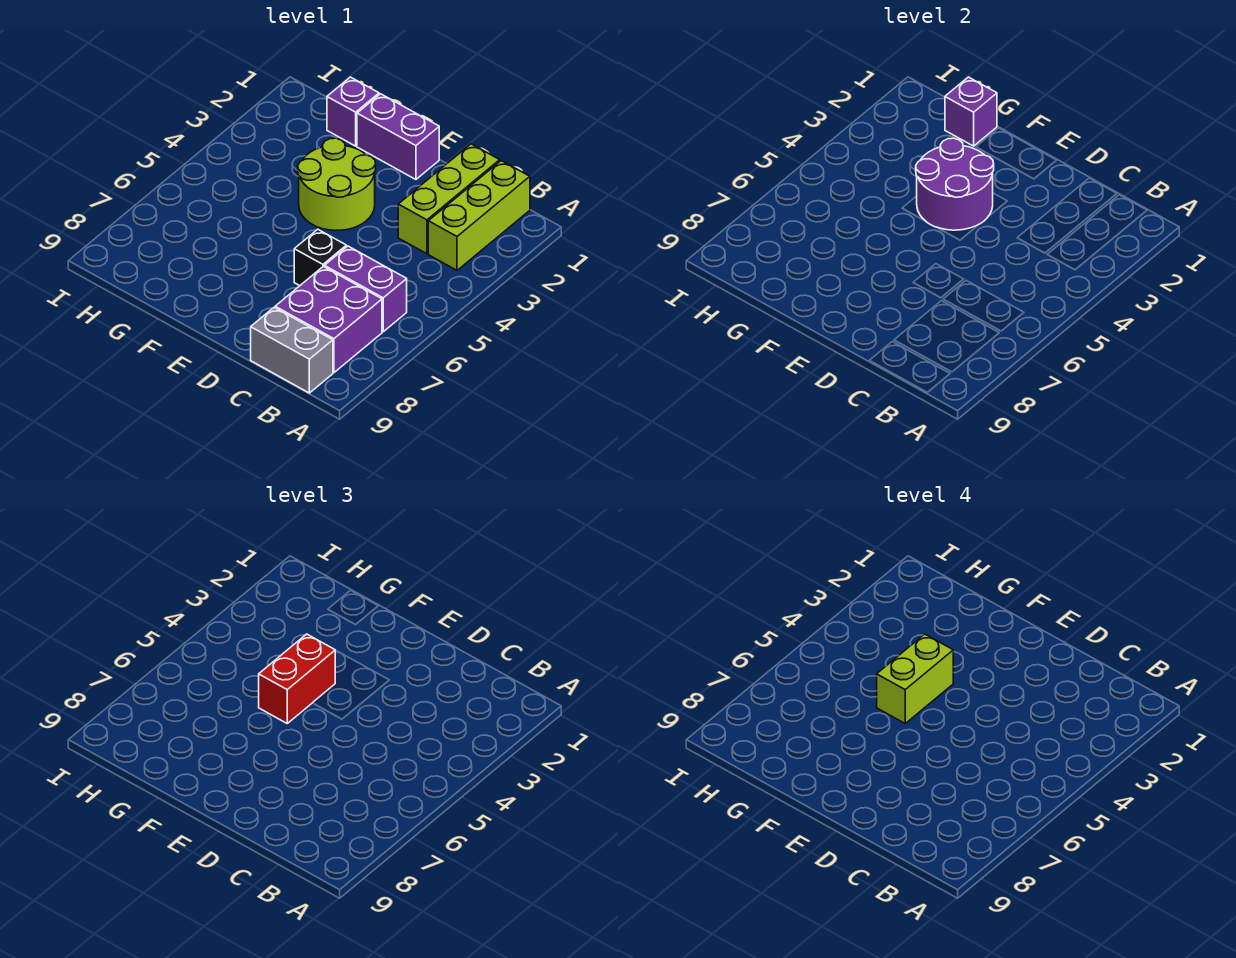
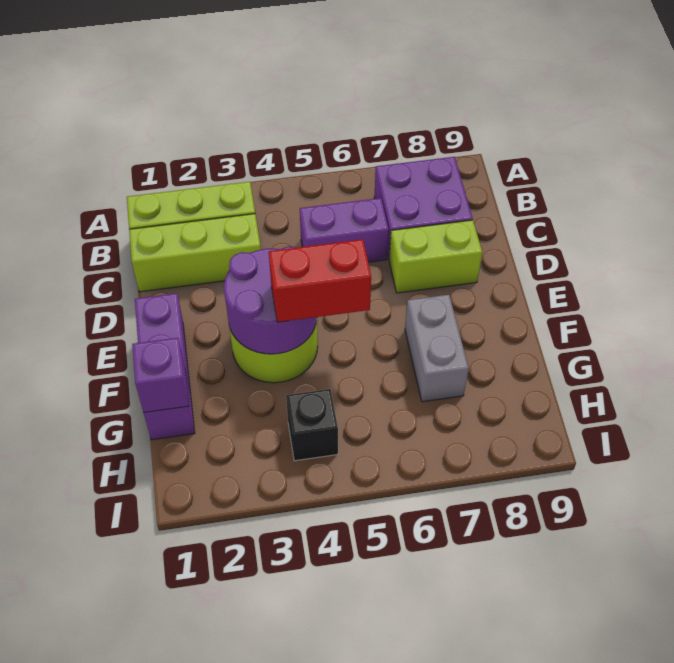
purple 1x2 brick [324,246,407,332] -> purple 1x2 brick turned to [300,198,389,262]
grey 1x2 brick [251,307,333,393] -> grey 1x2 brick moved to [405,295,469,402]
black 1x1 brick [294,229,346,286] -> black 1x1 brick moved to [286,389,338,461]
lime 1x2 brick [877,634,953,723] -> lime 1x2 brick moved to [389,220,482,293]

